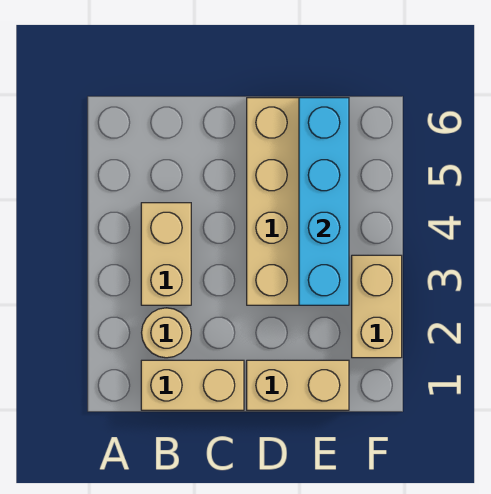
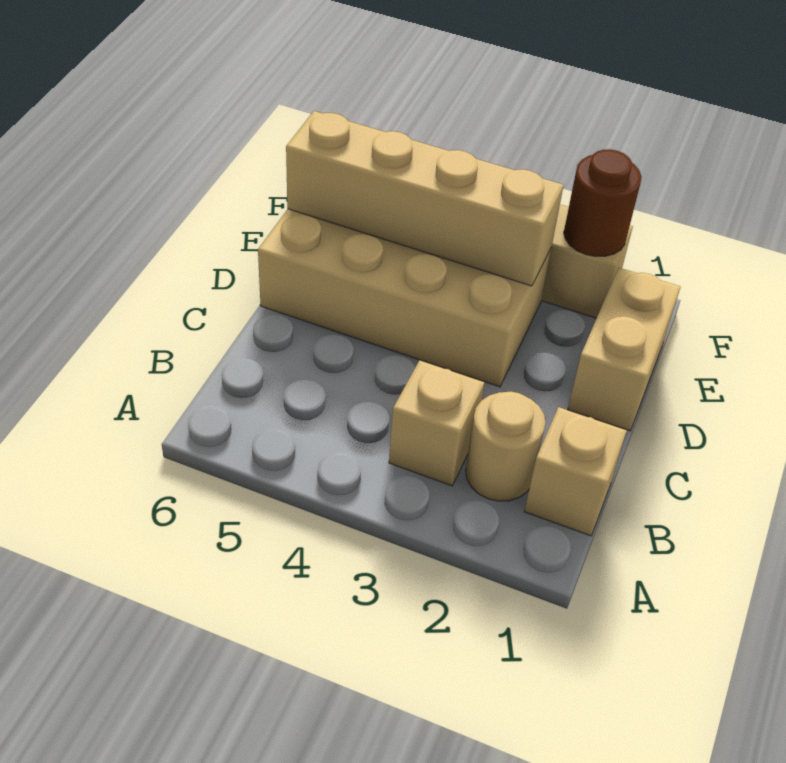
tan 1x2 brick [141,360,244,410] -> tan 1x1 brick [524,407,627,536]
tan 1x2 brick [141,203,191,305] -> tan 1x1 brick [389,360,485,486]
cyan 1x4 brick [299,98,349,305] -> tan 1x4 brick [286,111,564,286]
none -> brown 1x1 round brick [564,149,641,256]

